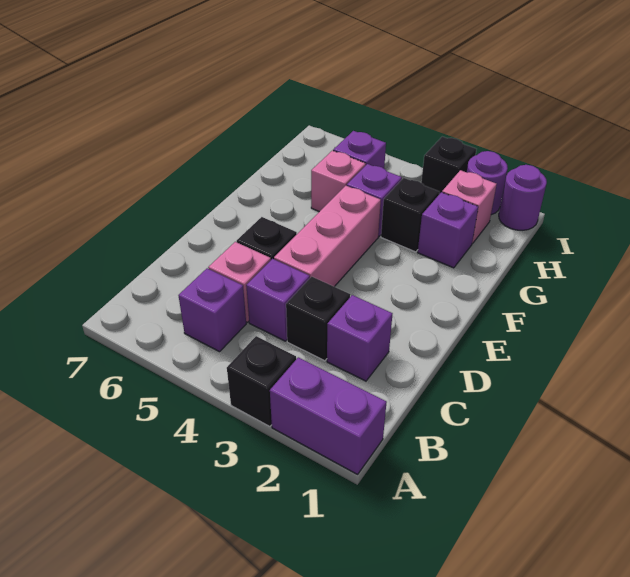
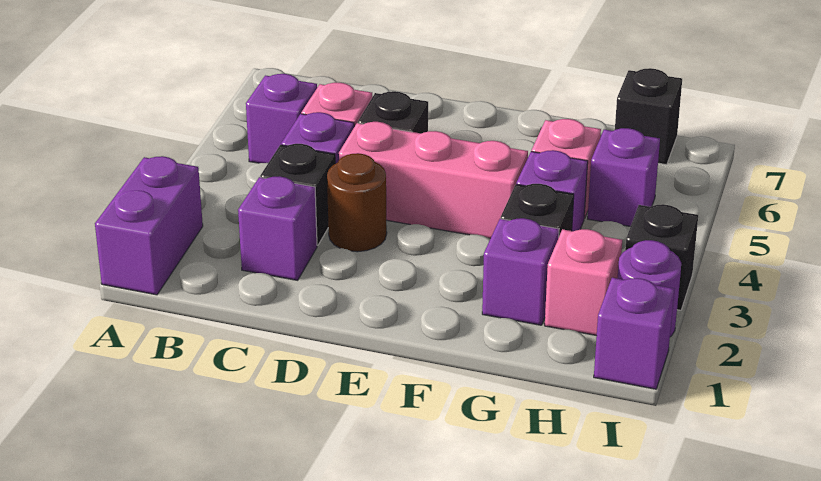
black 1x1 brick [227,336,296,427] -> black 1x1 brick moved to [615,68,682,165]
none -> brown 1x1 round brick [327,153,387,252]
purple 1x1 round brick [499,165,547,230] -> purple 1x1 brick [594,278,674,389]

